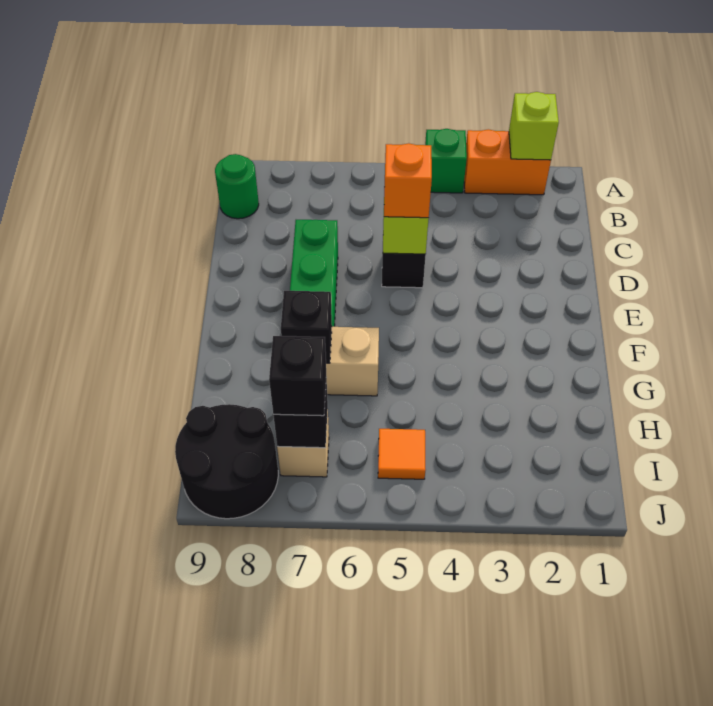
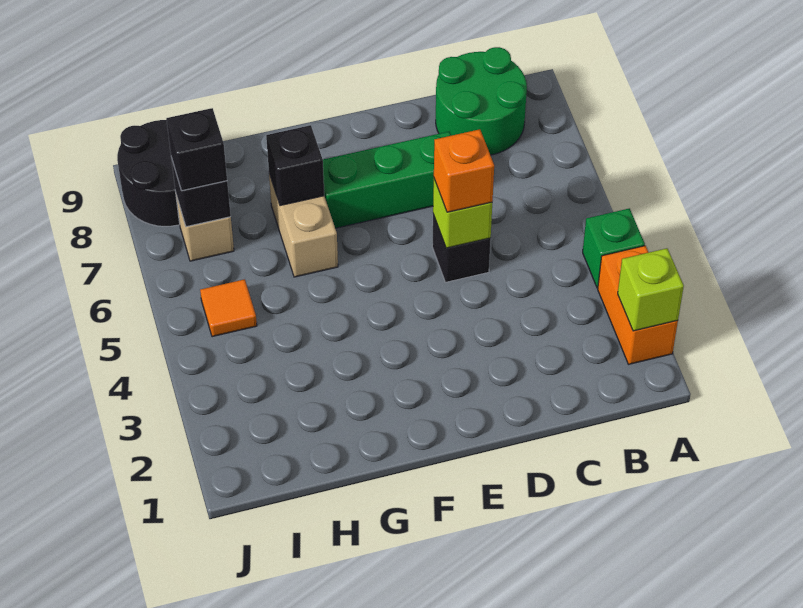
green 1x1 round brick [215,154,259,219] -> green 2x2 round brick [436,47,527,155]

